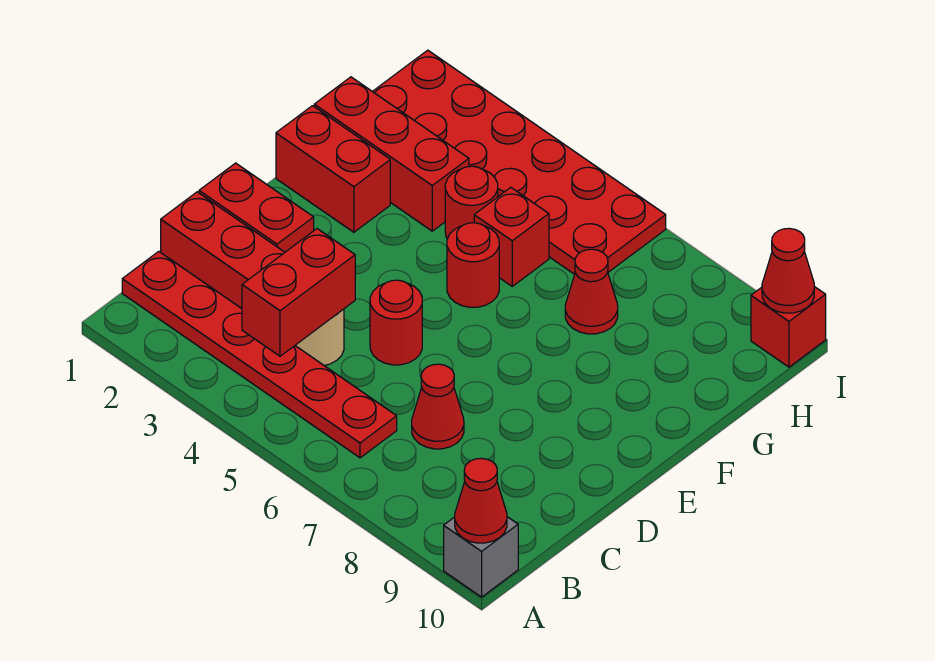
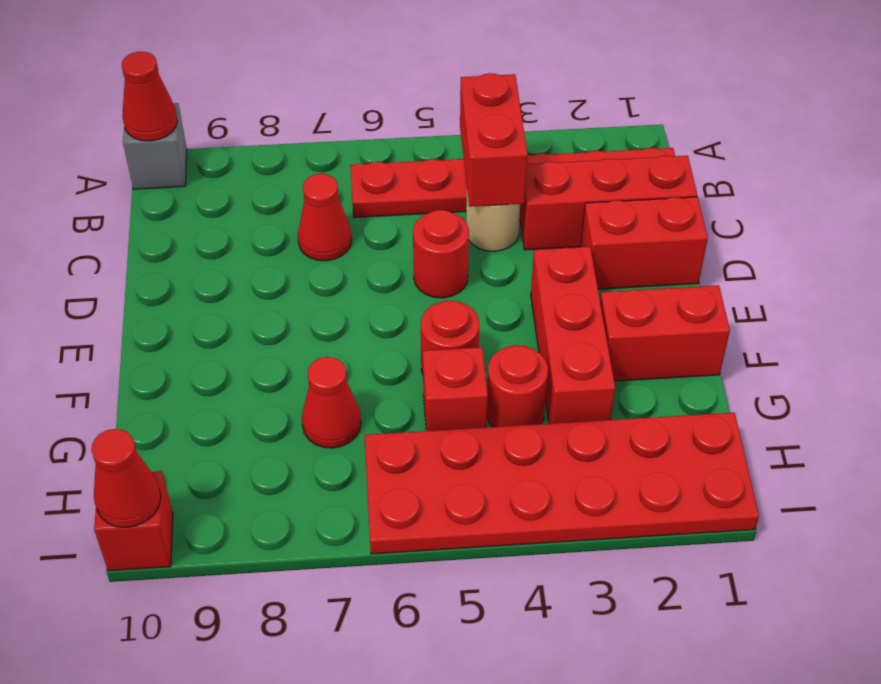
red 1x3 brick [314,77,469,231] -> red 1x3 brick turned to [531,247,615,424]

